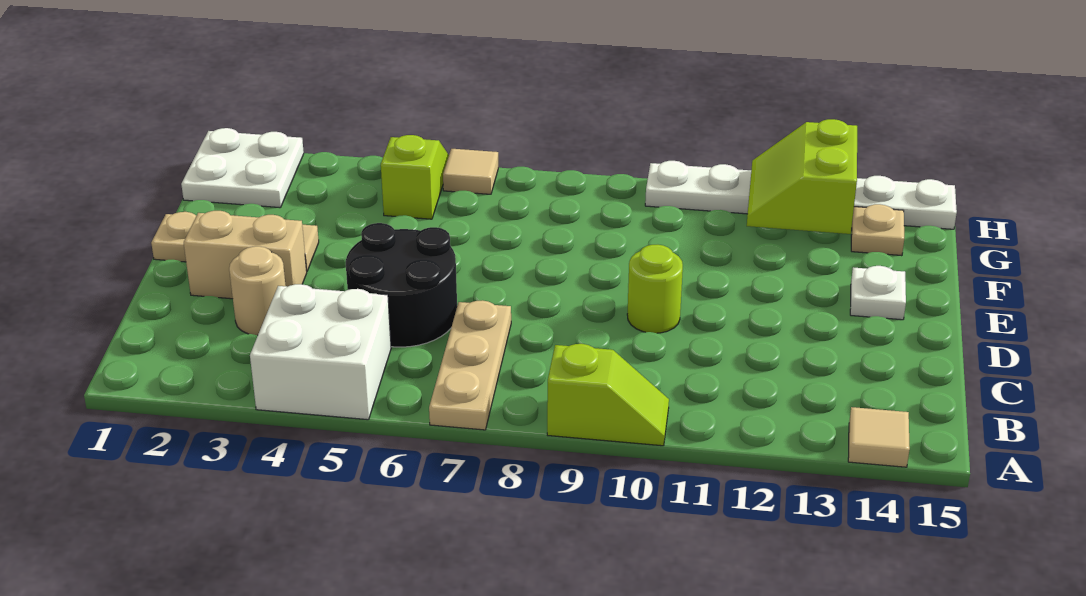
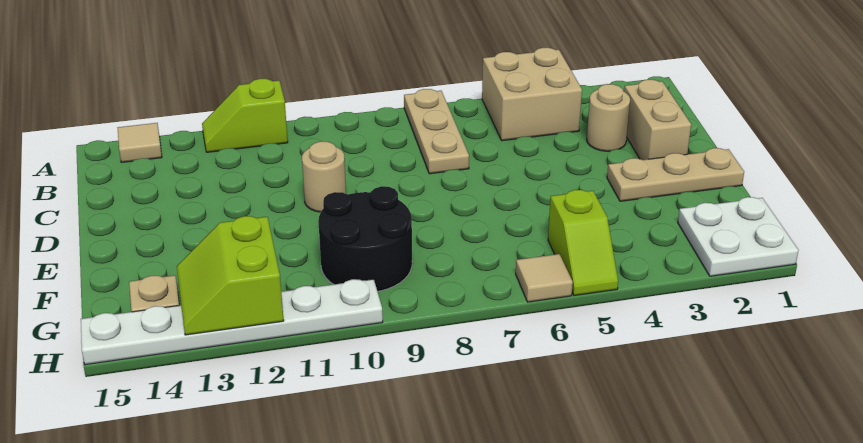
white 2x2 brick [250,284,391,420] -> tan 2x2 brick [482,48,582,141]
lime 1x2 slope [547,344,669,446] -> lime 1x2 slope moved to [202,79,288,152]
black 2x2 round brick [346,223,457,347] -> black 2x2 round brick moved to [318,186,412,291]
tan 1x2 brick [184,211,307,299] -> tan 1x2 brick turned to [624,80,691,160]
lime 1x1 round brick [627,245,683,333] -> tan 1x1 round brick [302,141,346,212]
white 1x1 plate [850,266,906,320] -> none
lime 2x2 slope [747,119,857,234] -> lime 2x2 slope turned to [177,216,284,335]

